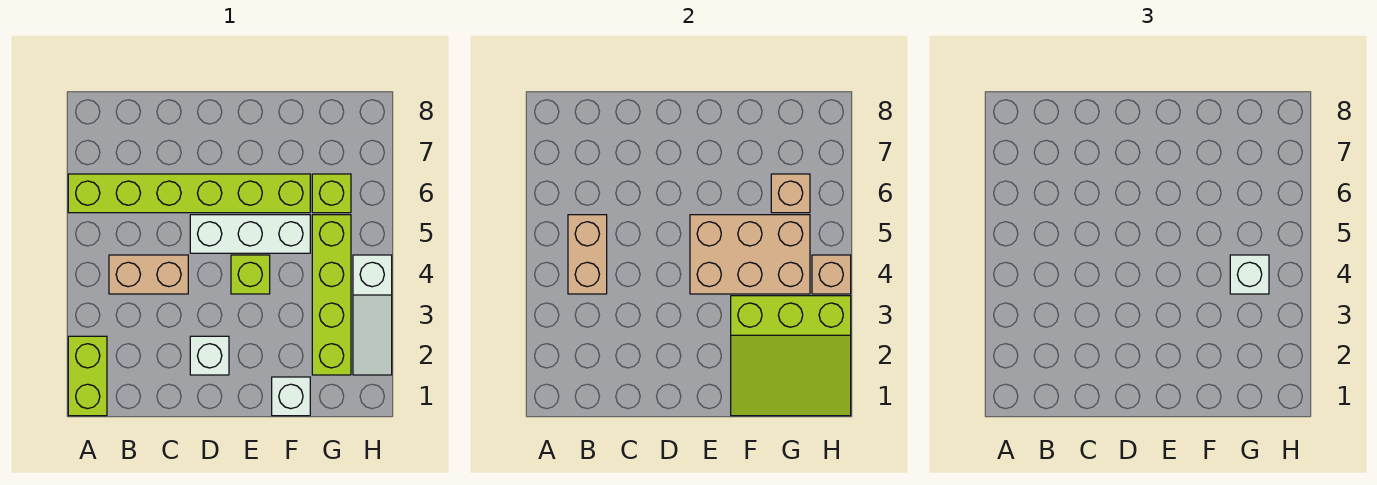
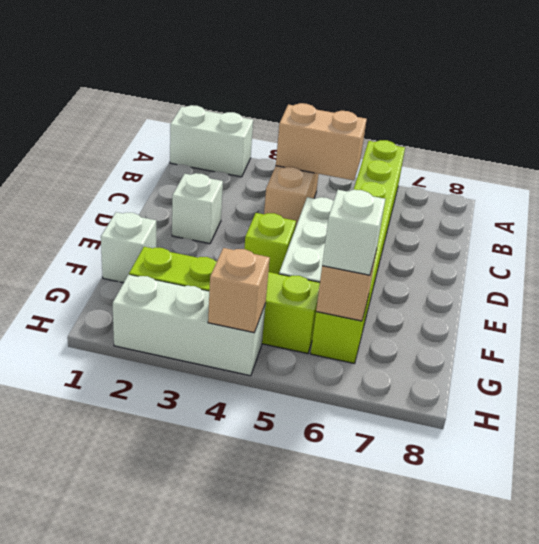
lime 1x2 brick [68,336,107,416] -> white 1x2 brick [170,105,253,177]
tan 2x3 brick [690,215,810,294] -> none
lime 3x3 slope [731,296,851,416] -> none
white 1x1 brick [1230,255,1269,294] -> white 1x1 brick moved to [322,190,385,275]
white 1x3 slope [353,255,392,375] -> white 1x3 brick [113,275,265,376]

